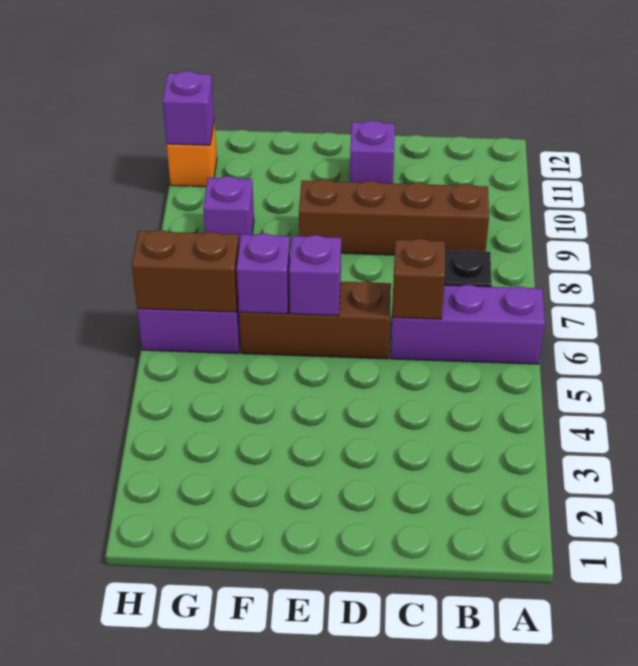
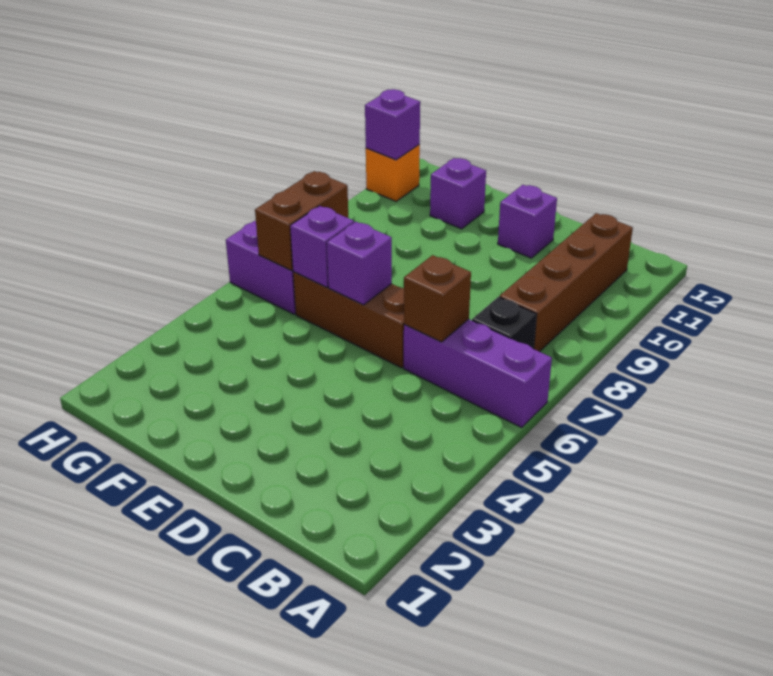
brown 1x4 brick [299,179,489,255] -> brown 1x4 brick turned to [499,213,633,352]
brown 1x2 brick [132,230,239,312] -> brown 1x2 brick turned to [255,171,348,270]
purple 1x1 brick [203,176,254,244] -> purple 1x1 brick moved to [430,158,486,229]

